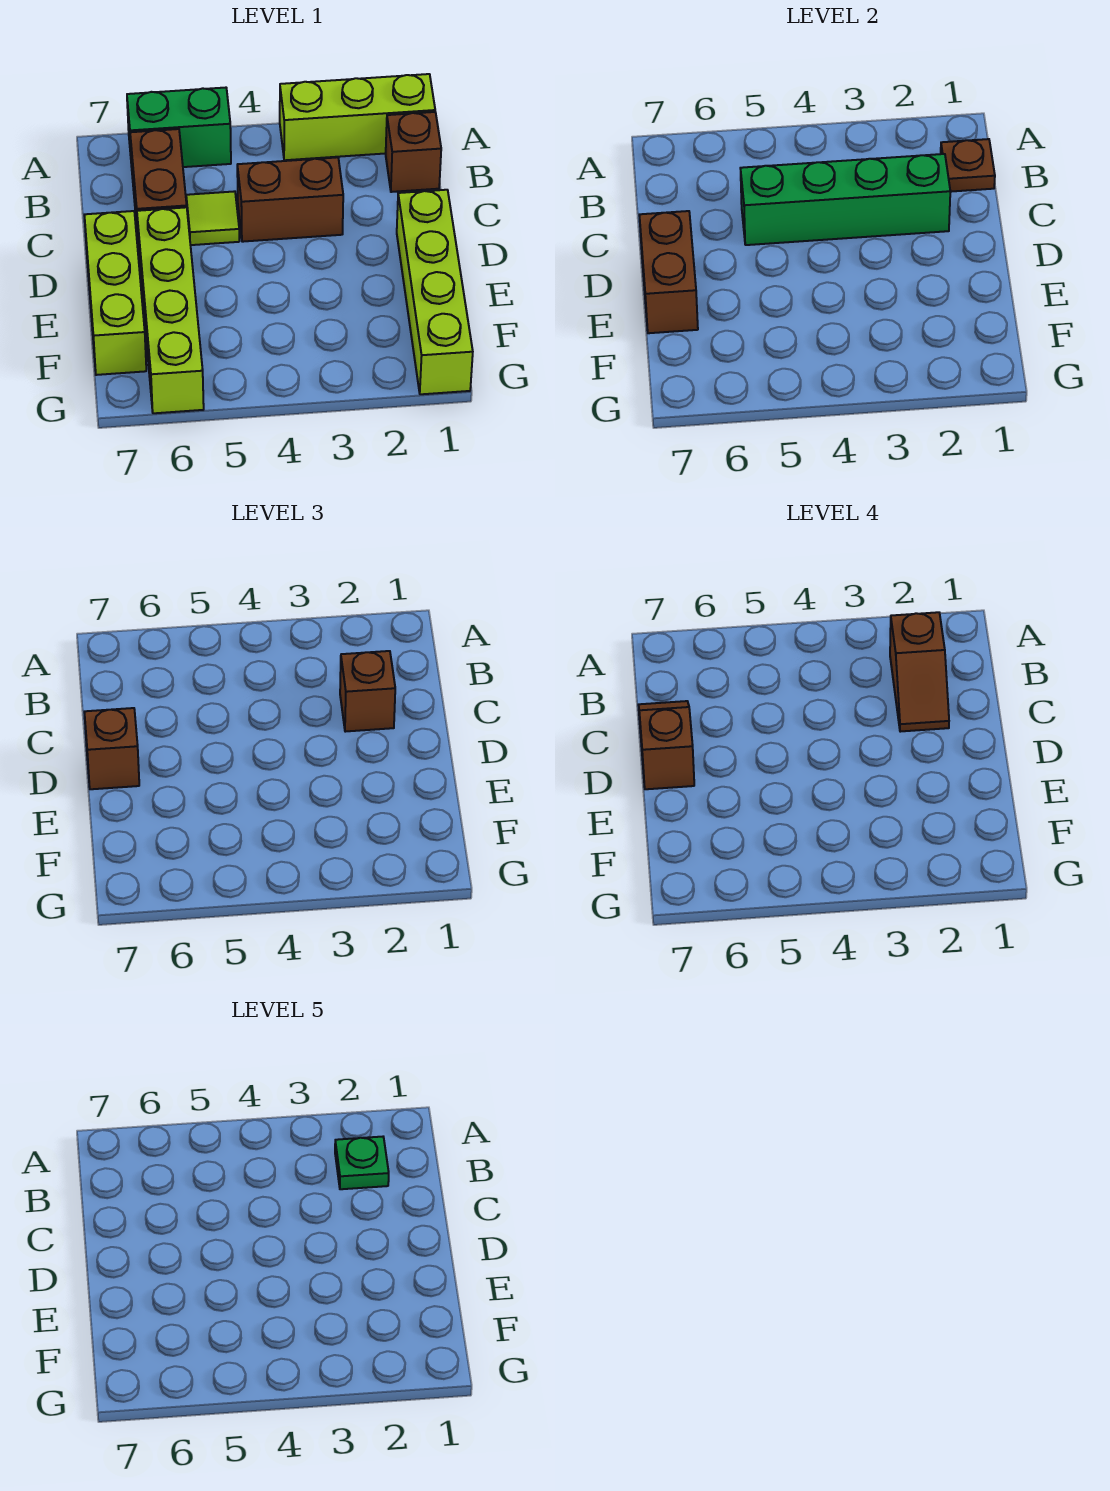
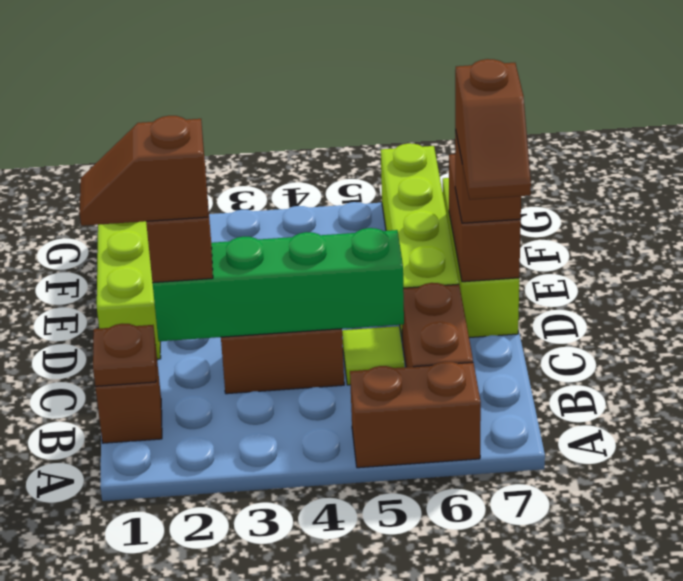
lime 1x3 brick [280,74,435,160] -> none
green 1x2 brick [127,88,231,167] -> brown 1x2 brick [350,361,481,468]
brown 1x2 slope [890,612,949,732] -> brown 1x2 slope turned to [80,116,208,226]
green 1x1 plate [335,1137,389,1189] -> none

